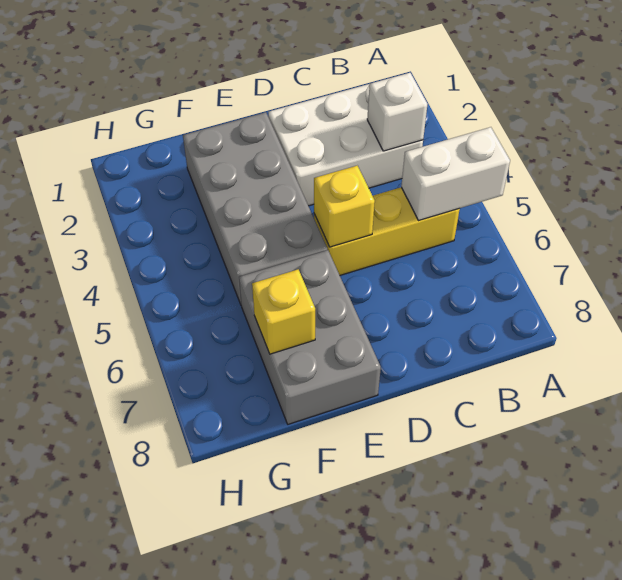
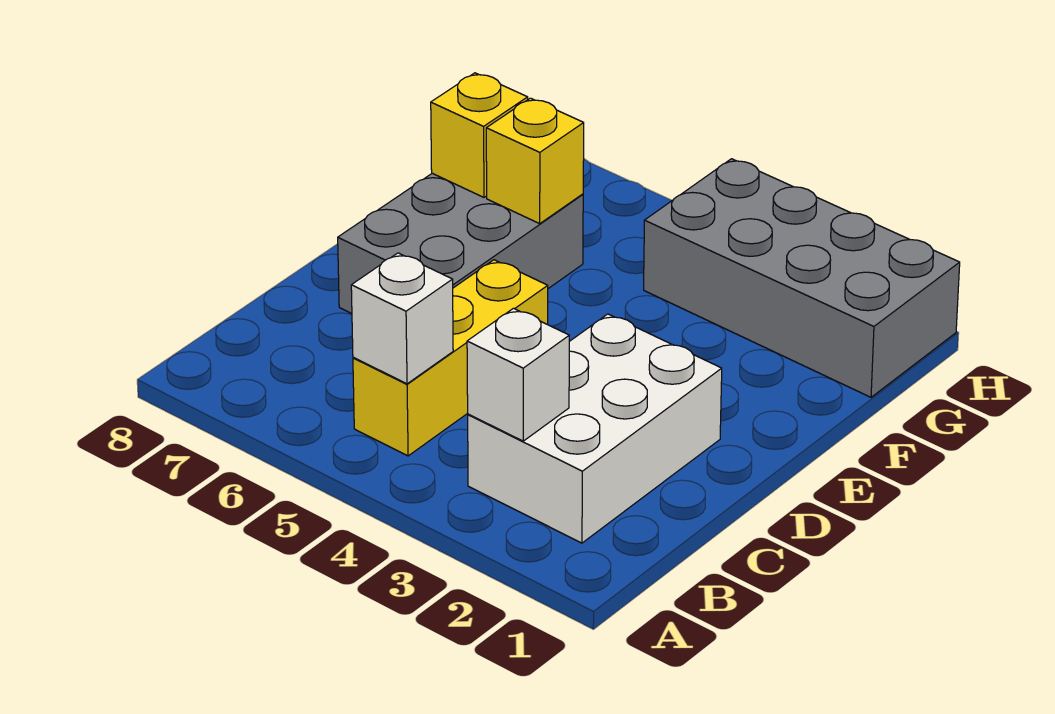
white 1x2 brick [401,127,510,221] -> white 1x1 brick [351,253,453,384]
yellow 1x1 brick [314,166,375,247] -> yellow 1x1 brick moved to [486,98,584,224]
grey 2x4 brick [183,112,327,304] -> grey 2x4 brick moved to [644,159,960,397]
grey 2x3 brick [239,250,381,424] -> grey 2x3 brick turned to [338,173,583,314]

